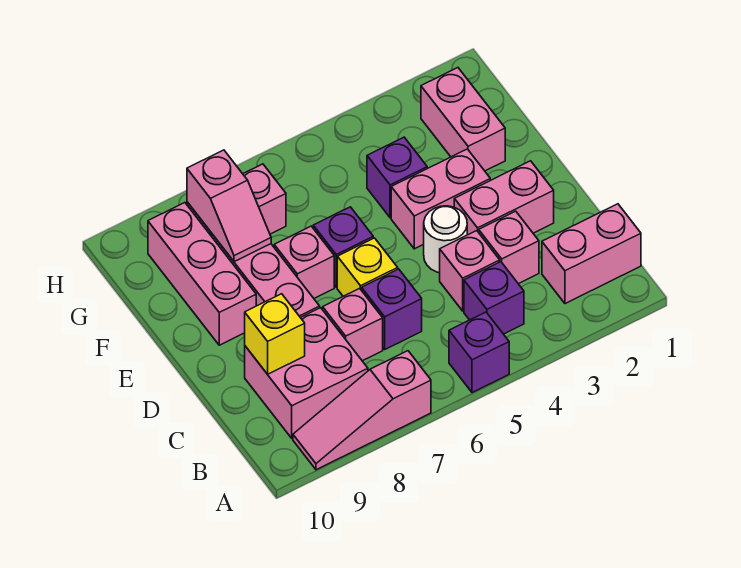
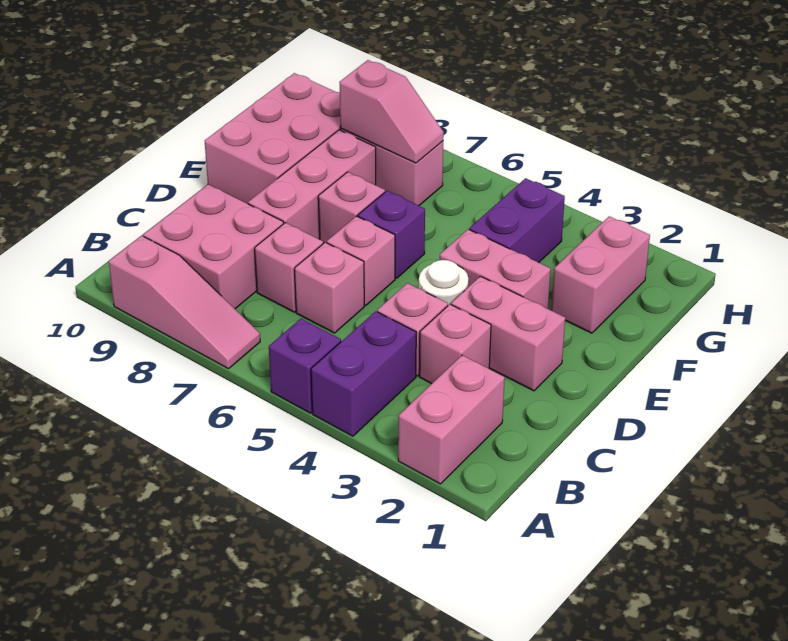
pink 1x3 slope [293,351,431,470] -> pink 1x3 slope turned to [109,236,260,369]
pink 1x2 brick [542,204,641,304] -> pink 1x2 brick turned to [398,355,505,484]
purple 1x1 brick [464,262,524,334] -> purple 1x2 brick [311,311,416,436]
purple 1x1 brick [362,269,422,349] -> pink 1x1 brick [295,242,364,333]
yellow 1x1 brick [245,294,305,374] -> none
yellow 1x1 brick [337,238,398,296] -> pink 1x1 brick [327,216,395,306]
pink 1x3 brick [148,203,256,345] -> pink 2x3 brick [205,73,341,204]
purple 1x1 brick [367,137,427,218] -> purple 1x2 brick [469,178,565,263]
pink 1x2 slope [187,150,271,262] -> pink 1x2 slope turned to [339,60,444,163]

